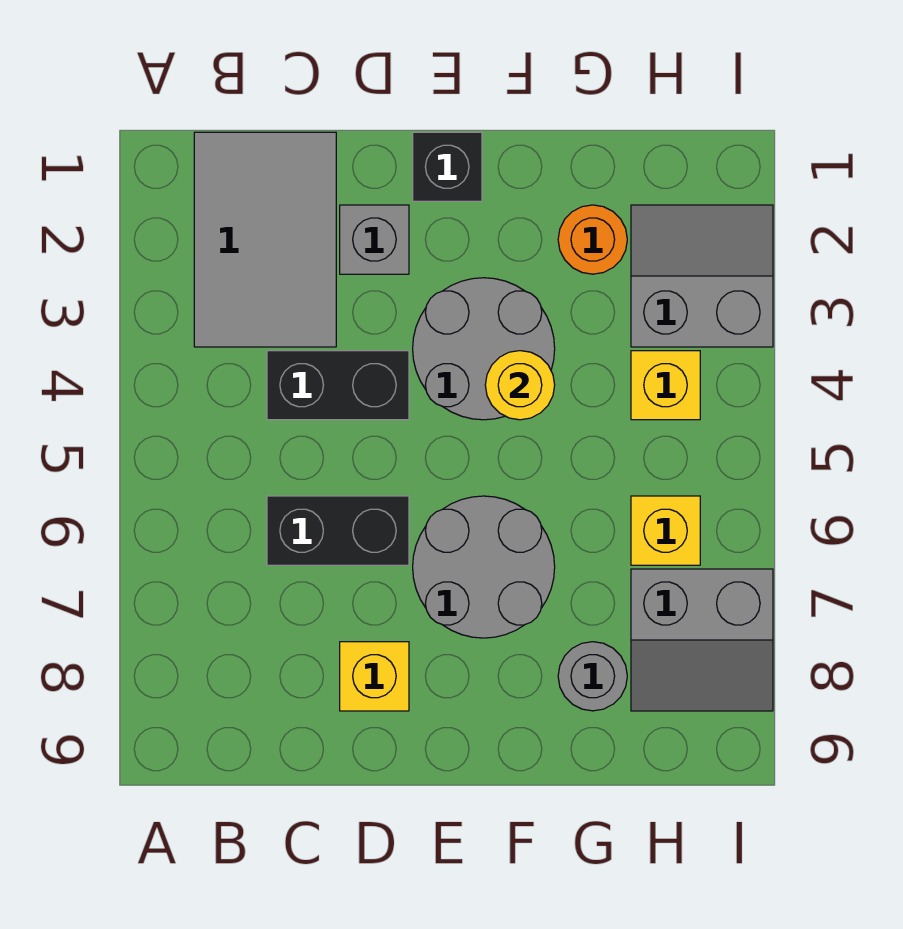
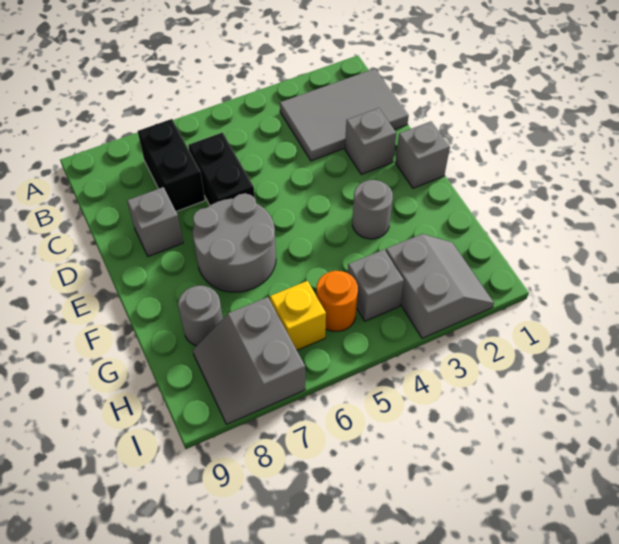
black 1x2 brick [267,351,409,420] -> black 1x2 brick moved to [138,119,205,211]
yellow 1x1 brick [340,642,409,711] -> grey 1x1 brick [127,187,183,257]
black 1x1 brick [413,132,482,201] -> grey 1x1 brick [395,122,450,188]
grey 2x2 round brick [413,278,555,420] -> grey 1x1 round brick [352,180,393,239]
yellow 1x1 round brick [485,351,555,420] -> none
orange 1x1 round brick [558,205,627,274] -> orange 1x1 round brick moved to [317,271,358,331]
yellow 1x1 brick [631,351,700,420] -> grey 1x1 brick [348,250,404,321]

